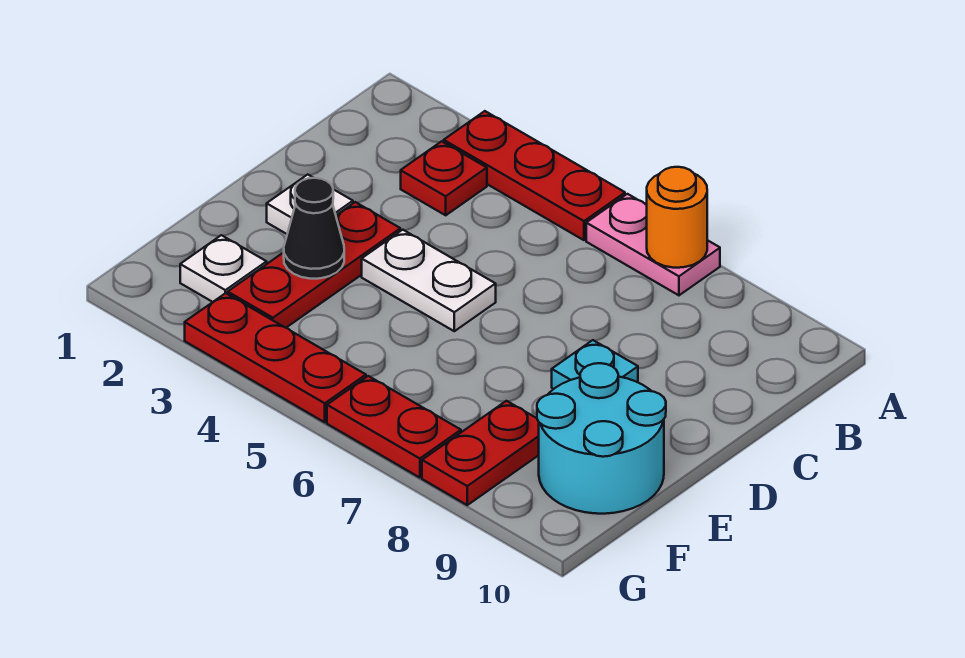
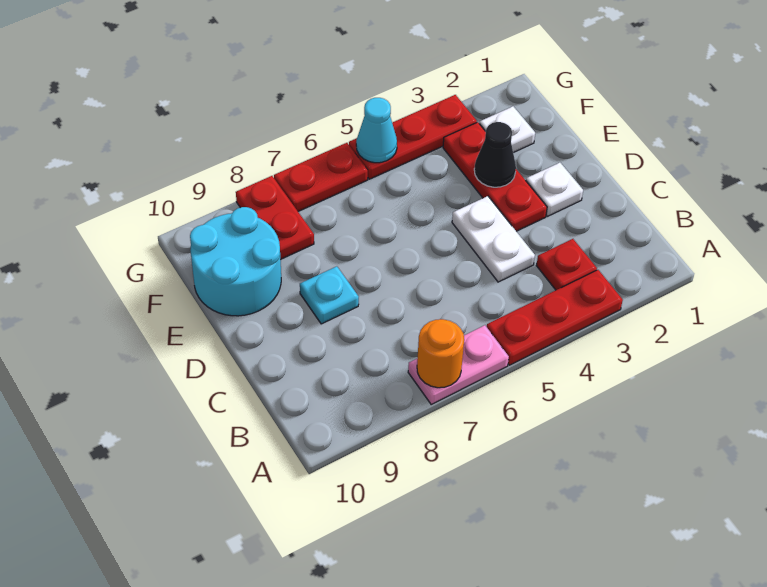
white 1x2 plate [362,230,496,331] -> white 1x2 plate turned to [452,196,535,282]
none -> cyan 1x1 cone [356,98,397,163]

